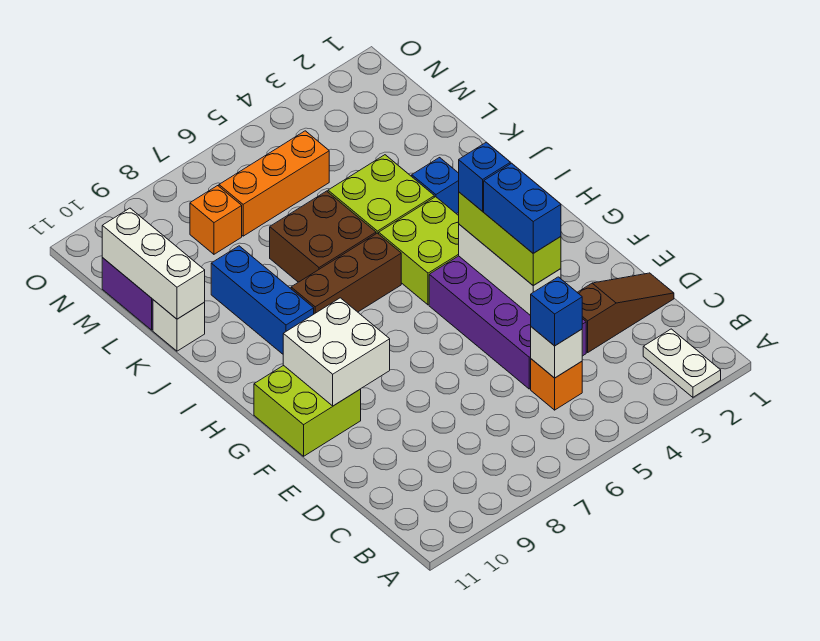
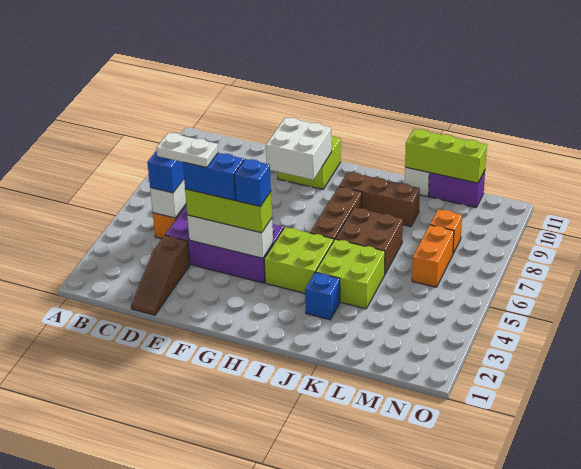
white 1x2 plate [643,329,721,397] -> white 1x2 plate moved to [156,133,218,168]
blue 1x3 brick [211,246,314,354] -> brown 1x3 brick [339,172,420,227]
white 1x3 brick [102,208,205,319] -> lime 1x3 brick [405,129,487,183]
orange 1x3 brick [219,131,329,236] -> orange 1x2 brick [412,225,454,287]

